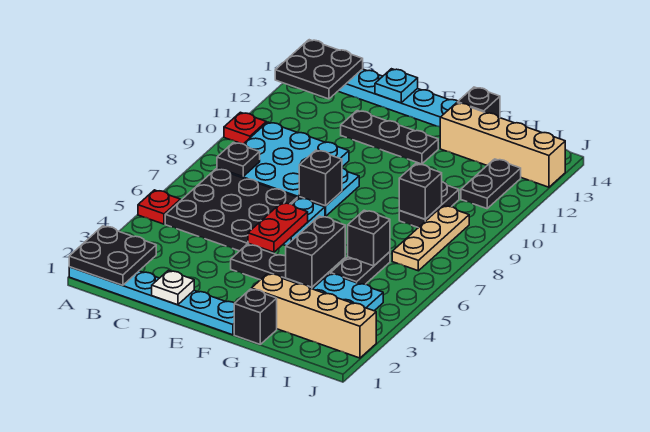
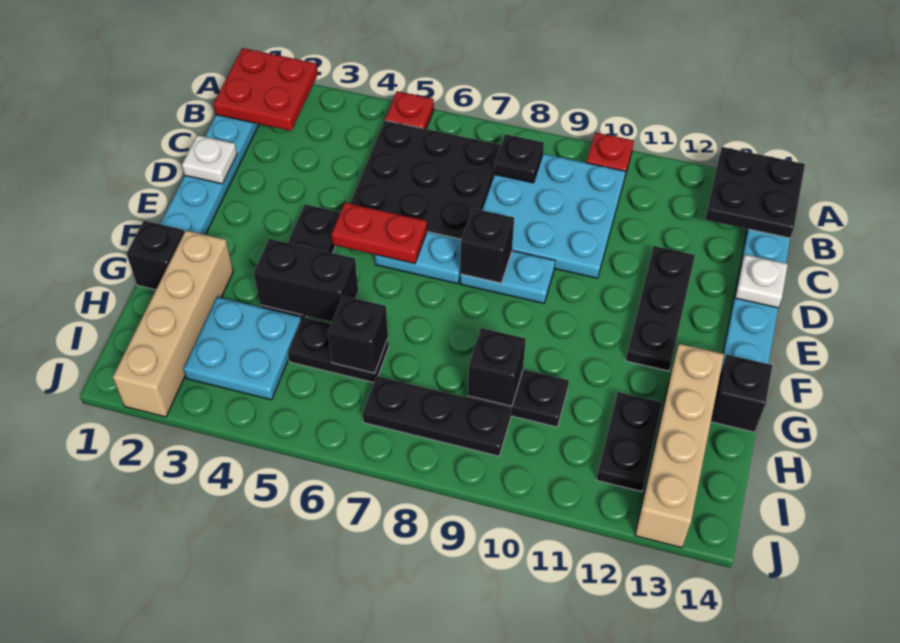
black 2x2 plate [69,226,156,285] -> red 2x2 plate [214,48,318,131]
cyan 1x1 plate [375,69,418,103] -> white 1x1 plate [735,254,788,308]
tan 1x3 plate [392,206,469,271] -> black 1x3 plate [363,376,511,456]
black 1x2 plate [461,159,521,209] -> black 1x2 plate turned to [597,392,662,492]

